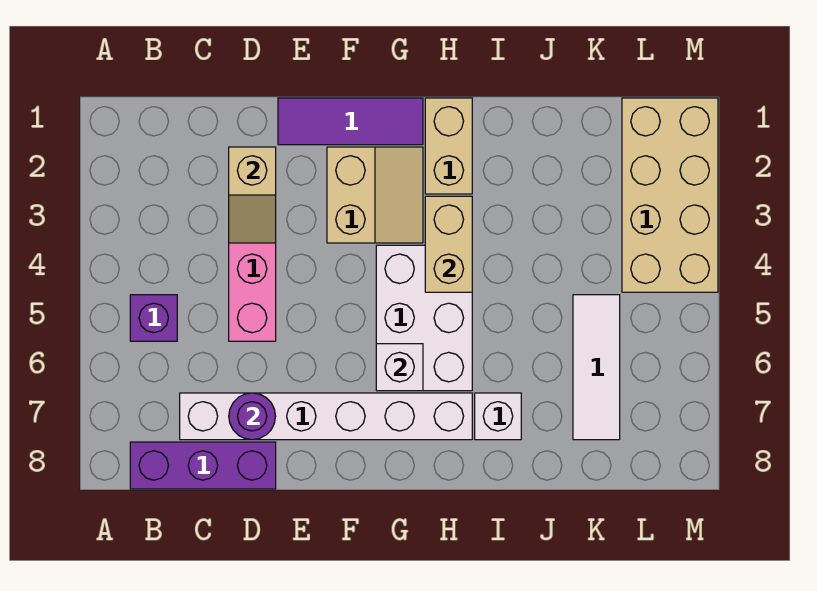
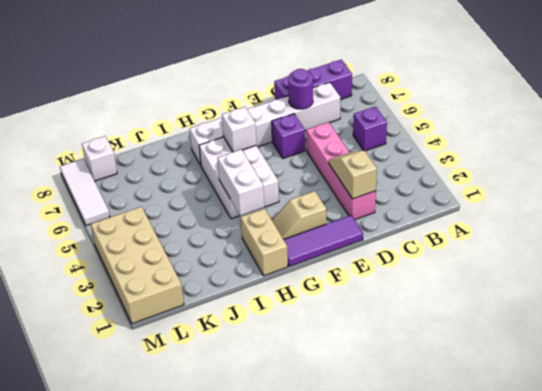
none -> purple 1x1 brick [272,114,305,158]
tan 2x2 slope [327,147,423,243] -> tan 1x2 slope [272,191,326,239]
tan 1x2 brick [425,196,472,292] -> white 1x2 brick [218,149,264,216]
white 1x1 brick [475,393,521,440] -> white 1x1 brick moved to [82,136,117,181]
white 1x3 tile [573,295,620,440] -> white 1x3 tile moved to [60,159,110,225]

